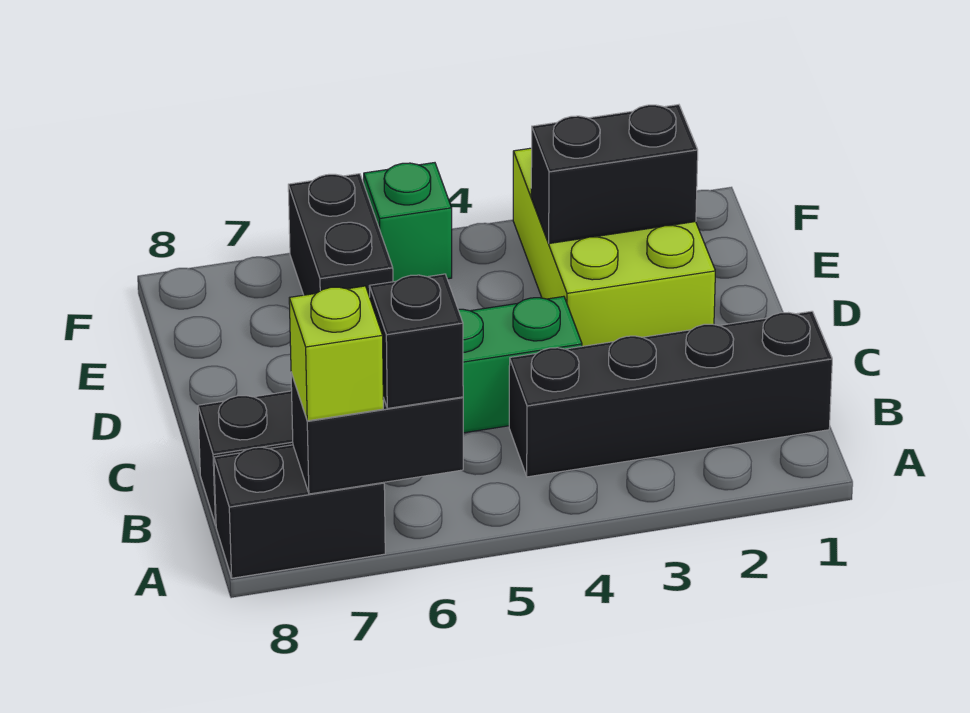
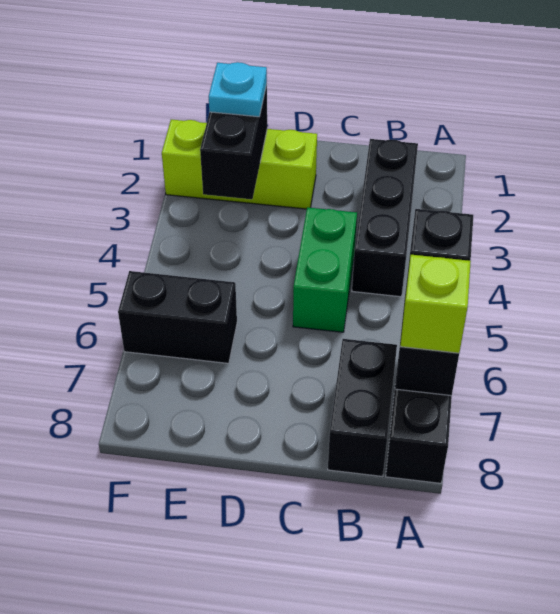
black 1x4 brick [509,311,832,477] -> black 1x3 brick [352,139,418,297]
lime 2x3 brick [513,148,715,346] -> lime 1x3 brick [162,119,317,209]
none -> cyan 1x1 plate [209,62,267,117]
green 1x1 brick [364,163,452,282] -> none

